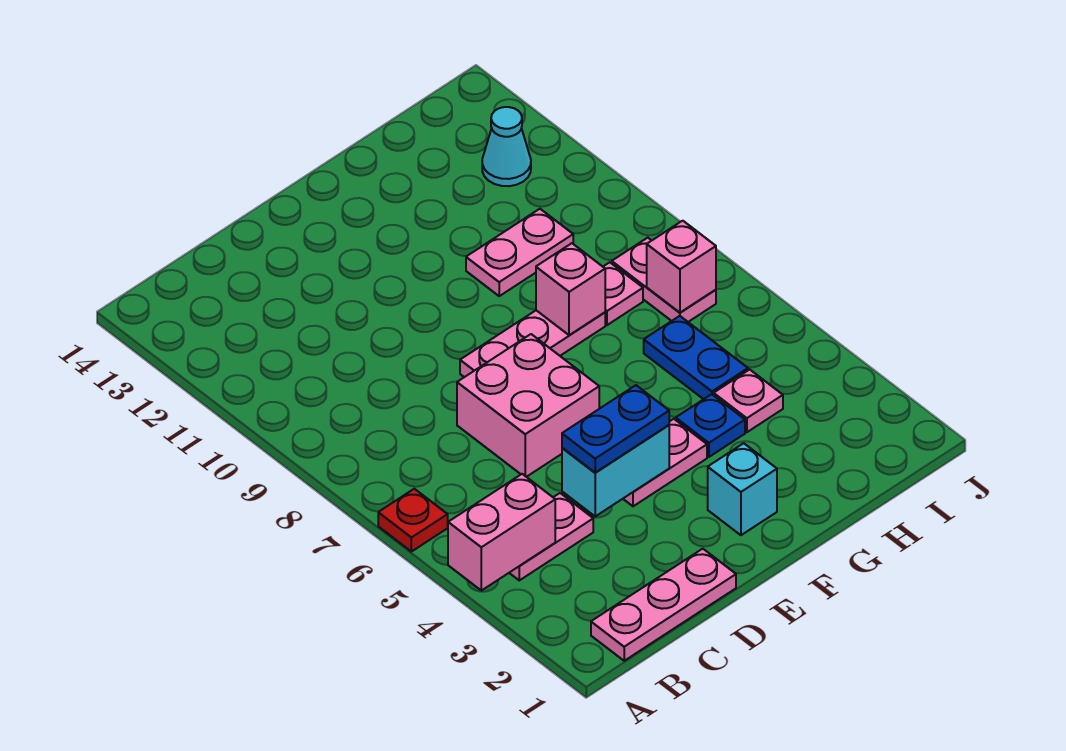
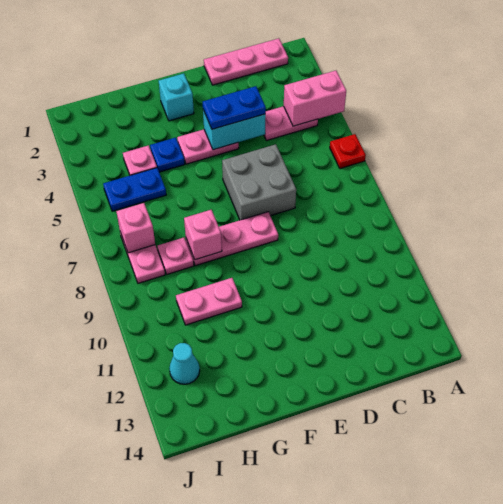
pink 2x2 brick [457,334,599,477] -> grey 2x2 brick [222,144,296,220]
blue 1x2 plate [644,316,748,399] -> blue 1x2 plate turned to [103,168,166,211]

